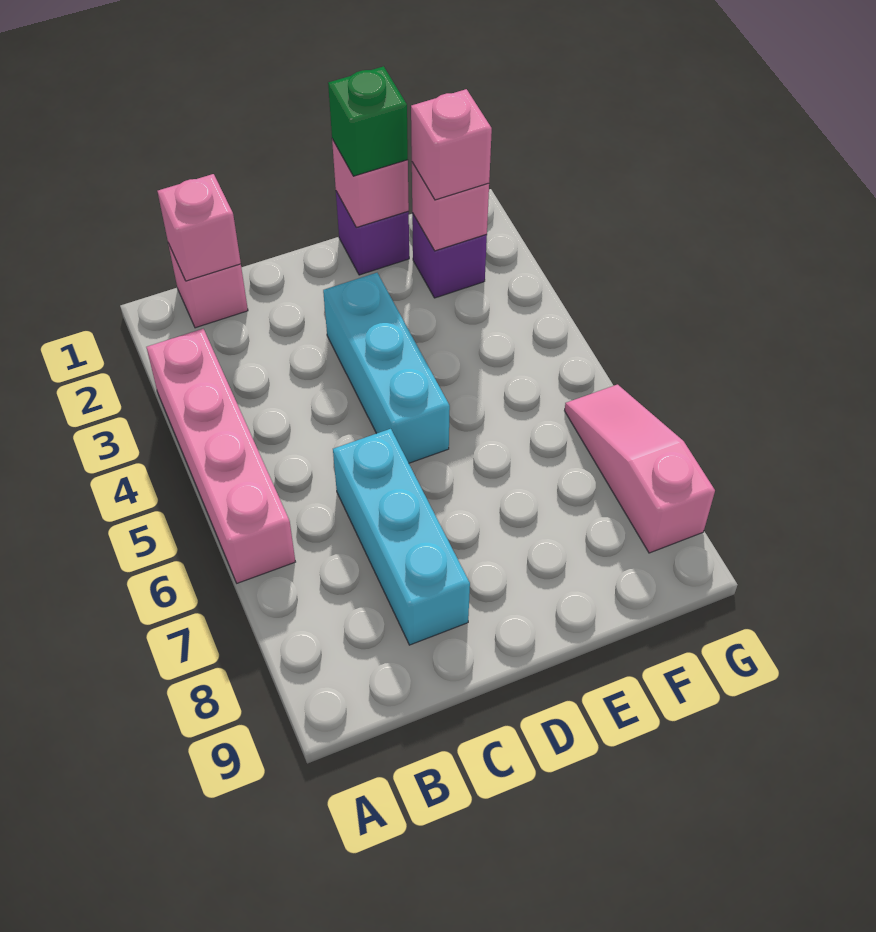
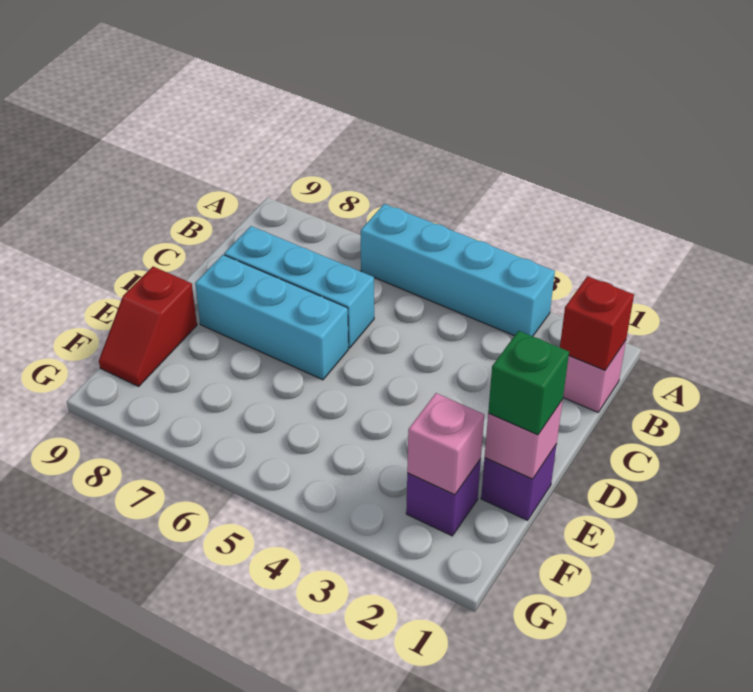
pink 1x4 brick [146,329,295,583] -> cyan 1x4 brick [361,204,555,336]
pink 1x1 brick [158,174,241,281] -> red 1x1 brick [560,276,634,370]
cyan 1x3 brick [323,273,450,463] -> cyan 1x3 brick moved to [195,255,348,380]
none -> red 1x2 slope [99,267,197,386]
pink 1x1 brick [411,89,492,200] -> none
pink 1x3 slope [565,385,715,553] -> none

